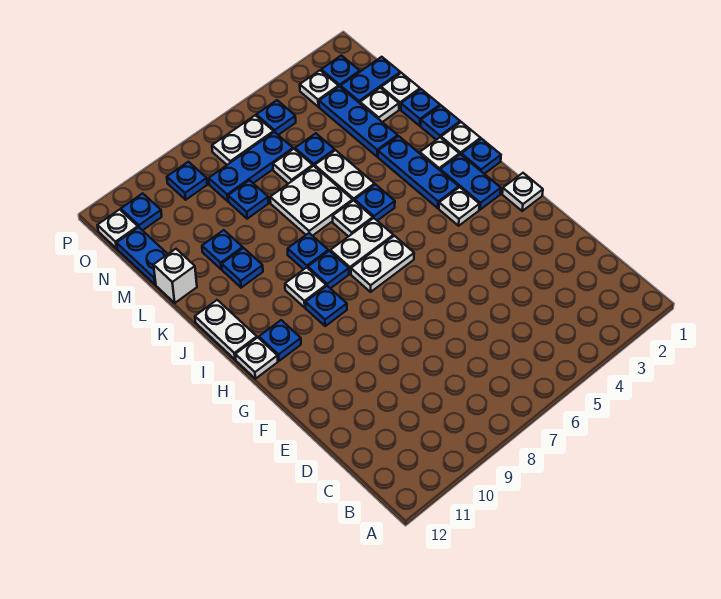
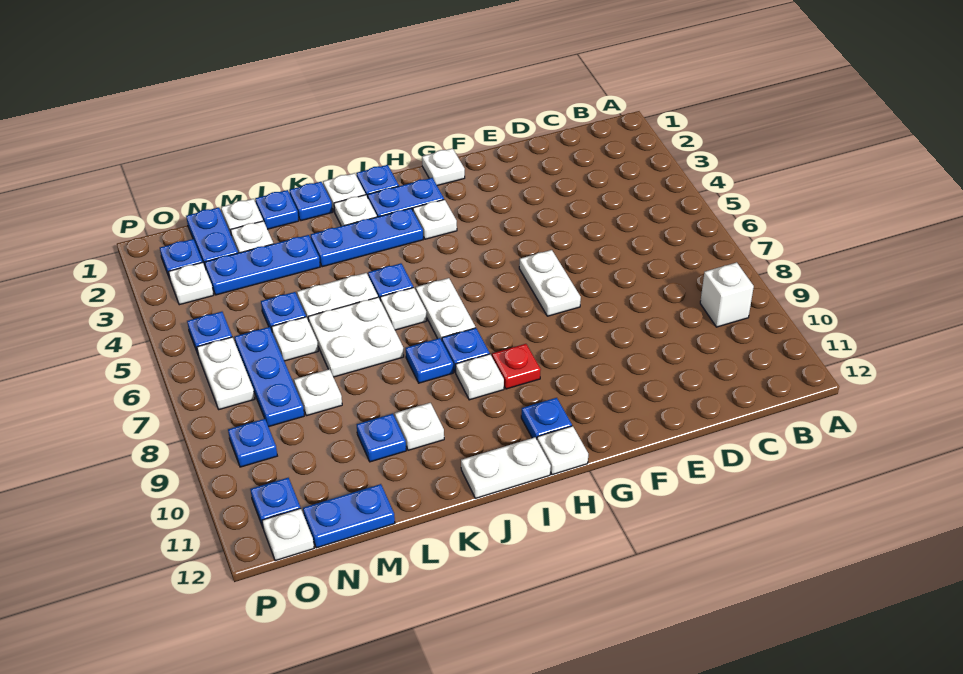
white 1x2 plate [351,236,414,292] -> white 1x2 plate moved to [519,250,581,316]
blue 1x1 plate [305,286,347,326] -> red 1x1 plate [492,344,541,389]
blue 1x1 plate [222,248,263,288] -> white 1x1 plate [395,403,444,450]
white 1x1 brick [154,249,197,303] -> white 1x1 brick moved to [700,262,754,327]
blue 1x1 plate [228,180,269,219] -> white 1x1 plate [294,369,342,416]

